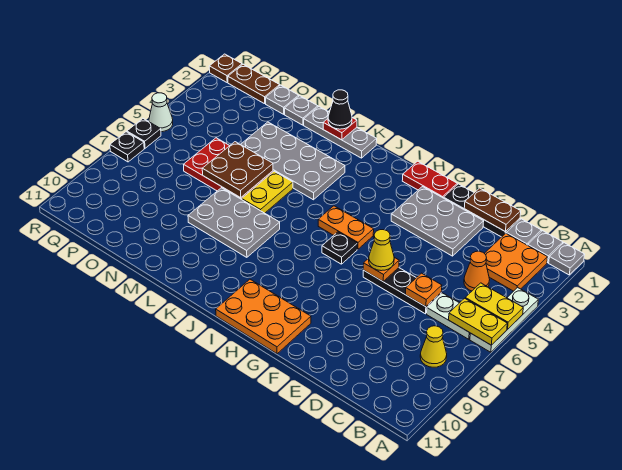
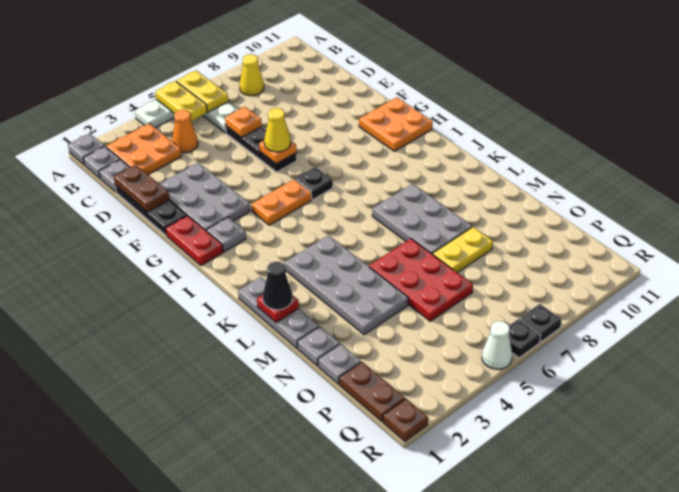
orange 2x3 plate [216,279,311,354] -> orange 2x2 plate [359,97,433,151]
none -> grey 1x1 plate [206,217,246,252]
orange 1x2 plate [318,206,374,249] -> orange 1x2 plate turned to [252,179,312,225]
yellow 1x2 plate [242,171,293,213] -> yellow 1x2 plate moved to [433,227,493,272]
brown 2x2 plate [202,142,273,198] -> none

